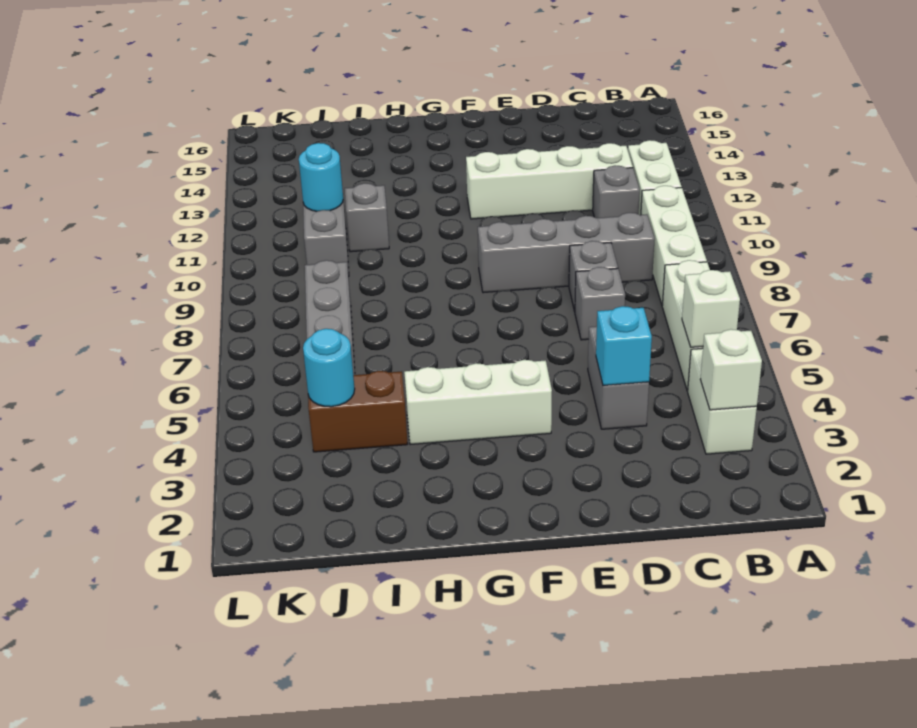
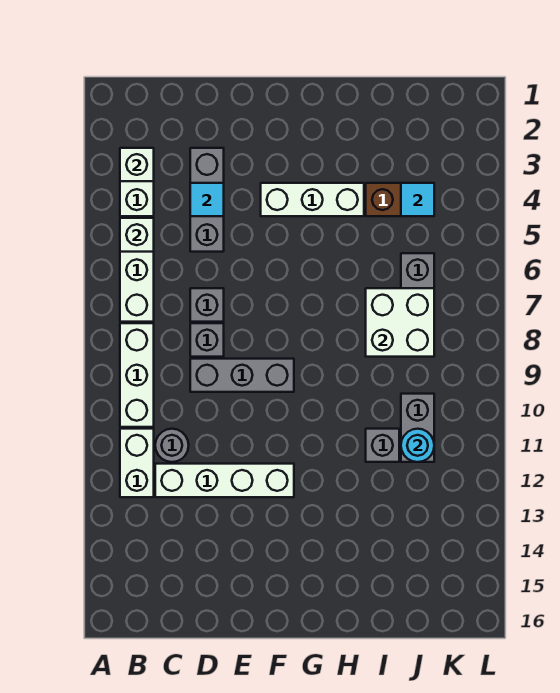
grey 1x4 brick [478,213,655,293] -> grey 1x3 brick [190,359,294,392]
grey 1x1 brick [593,166,640,218] -> grey 1x1 round brick [155,429,189,462]
grey 1x2 brick [588,326,649,429] -> grey 1x3 brick [190,148,224,252]
cyan 1x1 brick [596,306,652,386] -> cyan 1x1 tile [190,183,224,216]
none -> white 2x2 brick [366,288,434,357]
cyan 1x1 round brick [303,329,355,407] -> cyan 1x1 tile [401,183,434,216]

